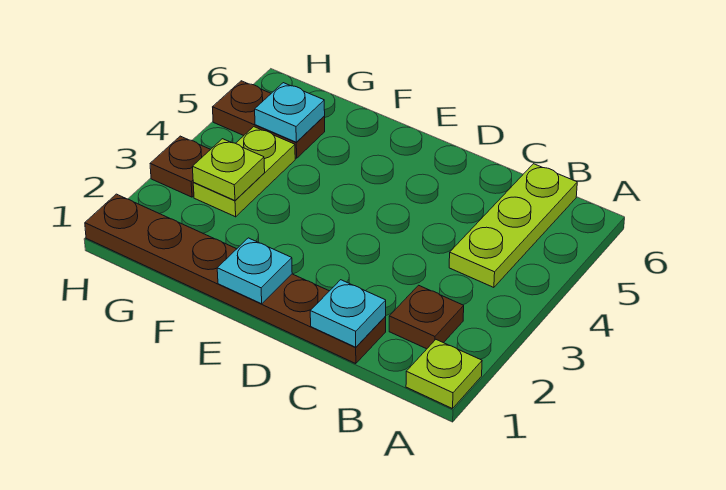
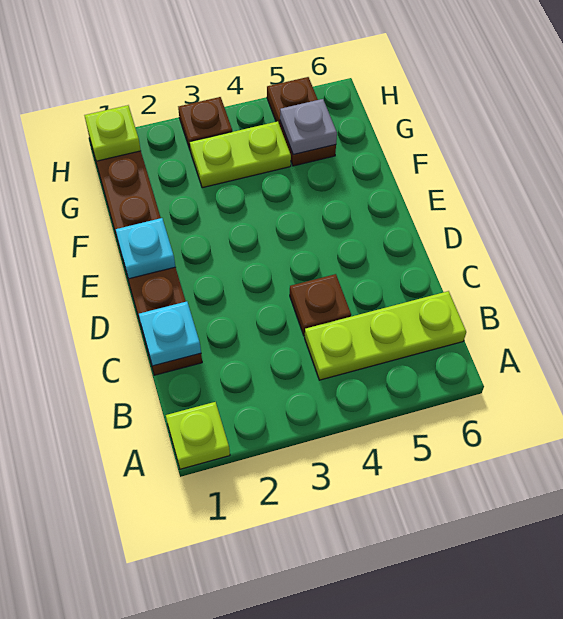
brown 1x1 plate [389,285,464,349] -> brown 1x1 plate moved to [290,274,351,336]
lime 1x1 plate [192,139,265,200] -> lime 1x1 plate moved to [84,105,141,161]
cyan 1x1 plate [255,83,325,142] -> grey 1x1 plate [280,99,337,155]

